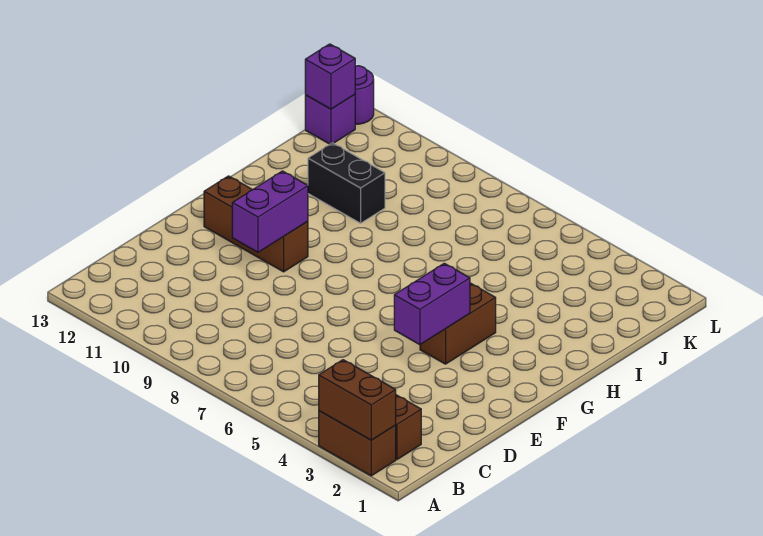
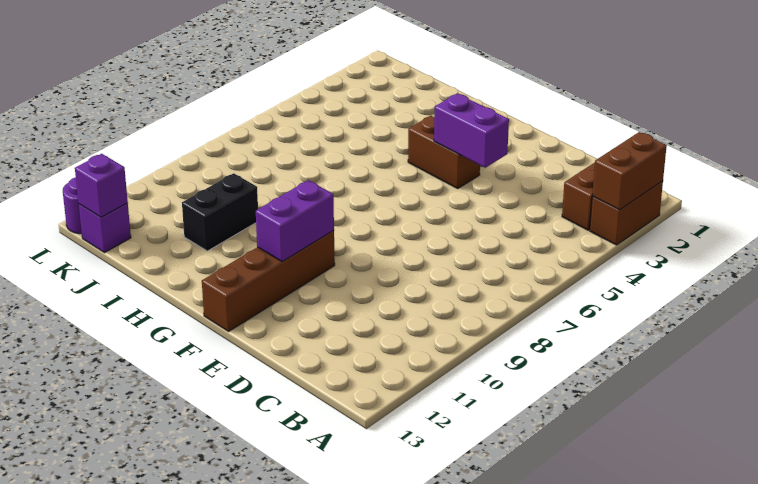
purple 1x2 brick [232,171,308,252] -> purple 1x2 brick turned to [256,180,334,262]
brown 1x3 brick [204,176,308,272] -> brown 1x4 brick [202,230,335,331]

